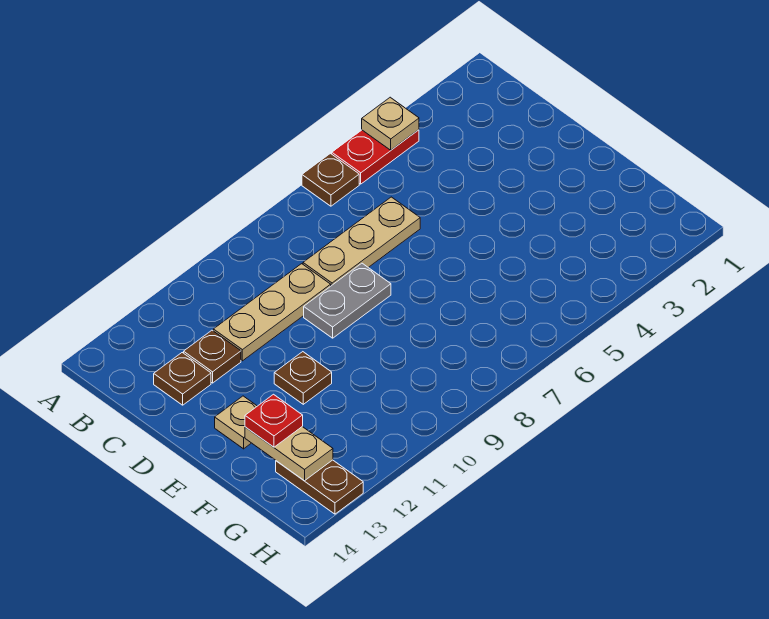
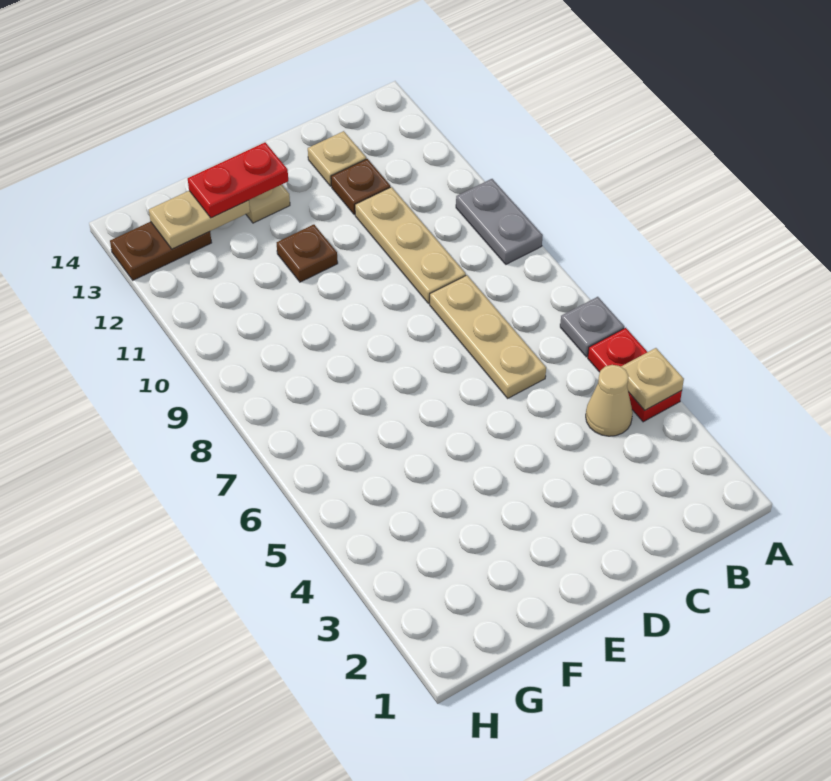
brown 1x1 plate [302,153,359,206] -> grey 1x1 plate [560,297,624,357]
none -> tan 1x1 cone [586,365,633,436]
brown 1x1 plate [154,353,211,405] -> tan 1x1 plate [308,131,366,186]
grey 1x2 plate [304,263,391,338] -> grey 1x2 plate moved to [456,179,543,264]
red 1x1 plate [245,394,303,447] -> red 1x2 plate [188,143,288,218]

